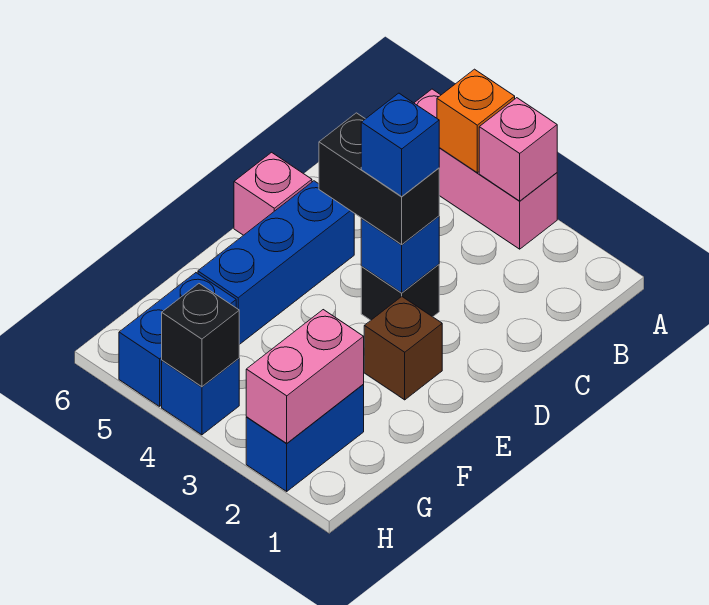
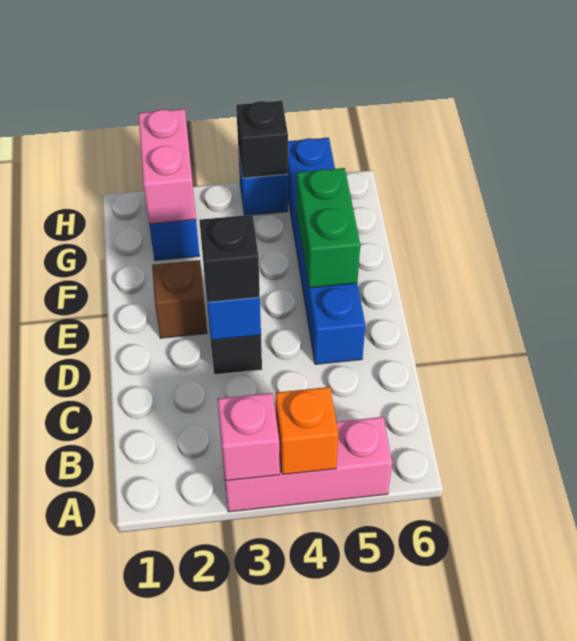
black 1x2 brick [319,113,439,245] -> black 1x1 brick [199,215,260,302]
blue 1x1 brick [361,93,439,196] -> none
pink 1x1 brick [234,152,312,235] -> none
none -> green 1x2 brick [296,168,360,288]

